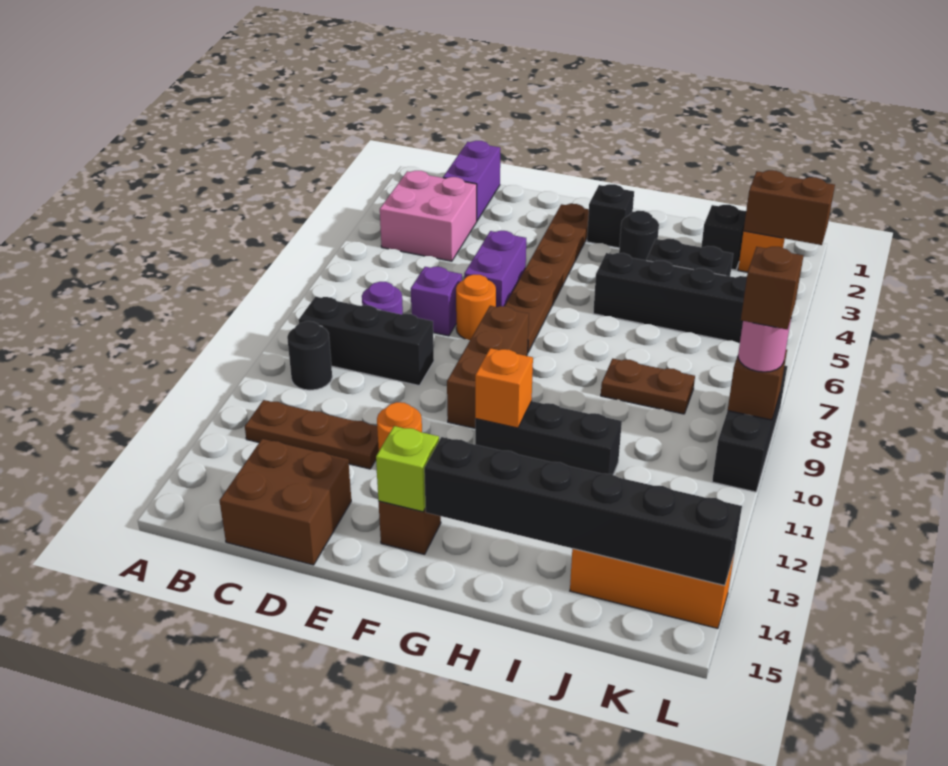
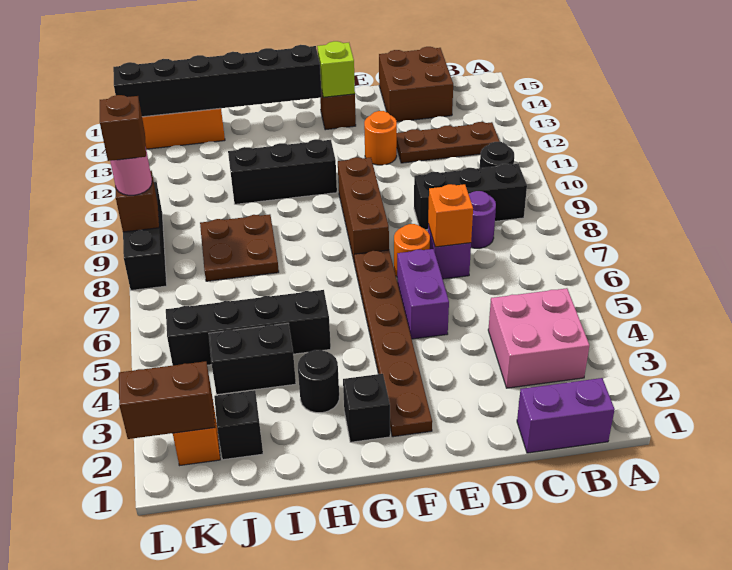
purple 1x2 brick [443,141,500,221] -> purple 1x2 brick turned to [517,378,615,453]
orange 1x1 brick [475,348,533,428] -> orange 1x1 brick moved to [428,184,473,247]
brown 1x2 plate [601,359,695,414] -> brown 2x2 plate [200,214,279,281]

